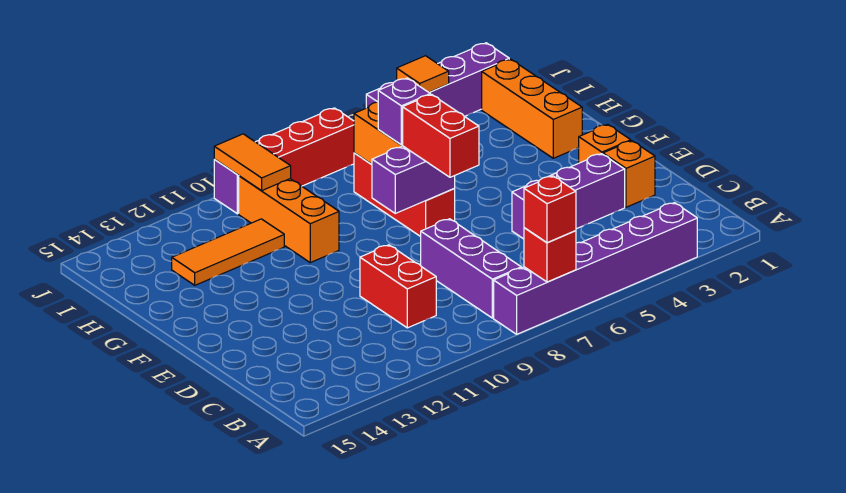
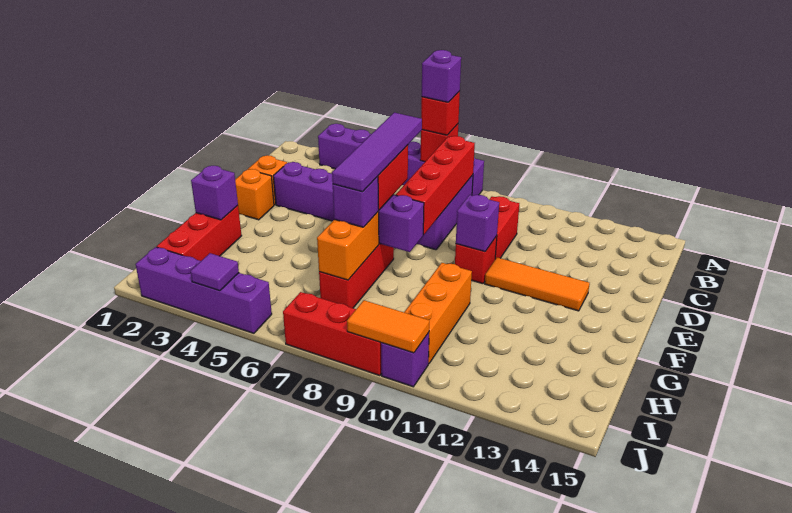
none -> purple 1x1 brick [422,50,461,102]
none -> red 1x4 brick [396,136,475,235]
none -> purple 1x4 tile [332,112,422,192]
none -> red 1x1 brick [455,236,497,284]
none -> purple 1x1 brick [456,195,499,252]
orange 1x3 brick [482,59,582,158] -> red 1x3 brick [157,205,242,261]
none -> purple 1x1 brick [191,166,238,220]
orange 1x3 tile [172,219,284,285] -> orange 1x3 tile moved to [485,257,590,311]
orange 1x2 tile [214,134,291,190] -> orange 1x2 tile turned to [347,300,429,353]
orange 1x1 tile [397,56,449,92] -> purple 1x1 tile [190,253,239,291]

